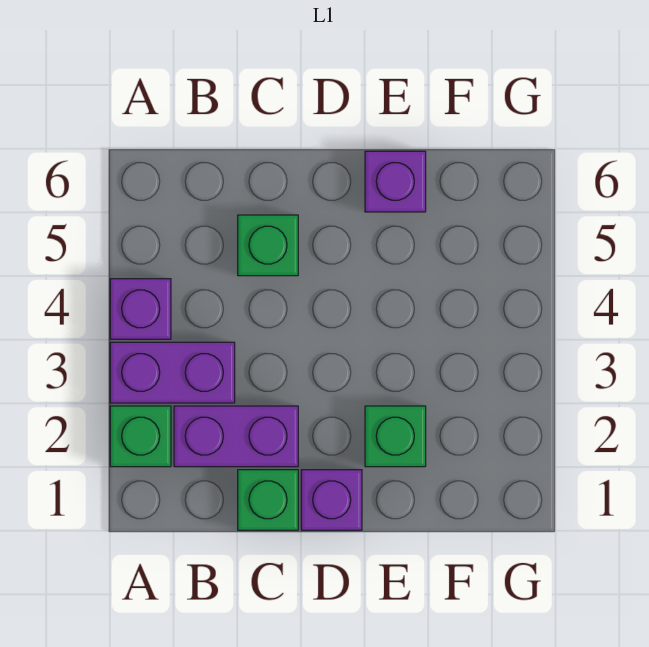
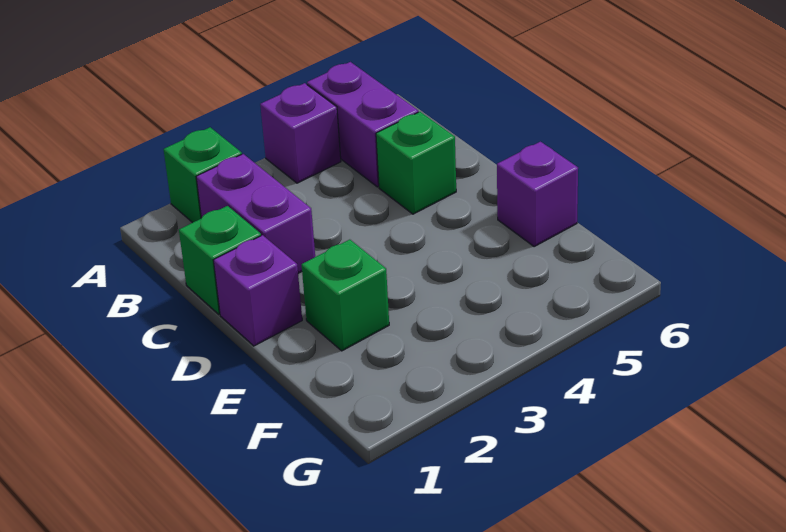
purple 1x2 brick [110,342,235,403] -> purple 1x2 brick moved to [307,62,418,187]

